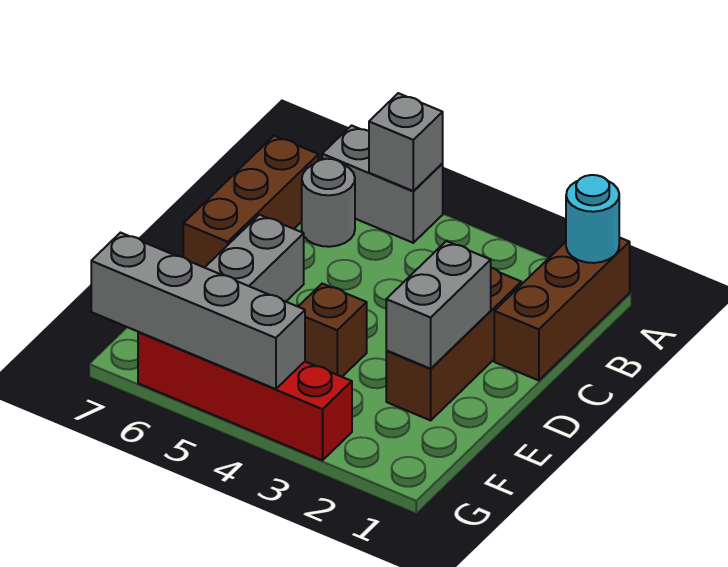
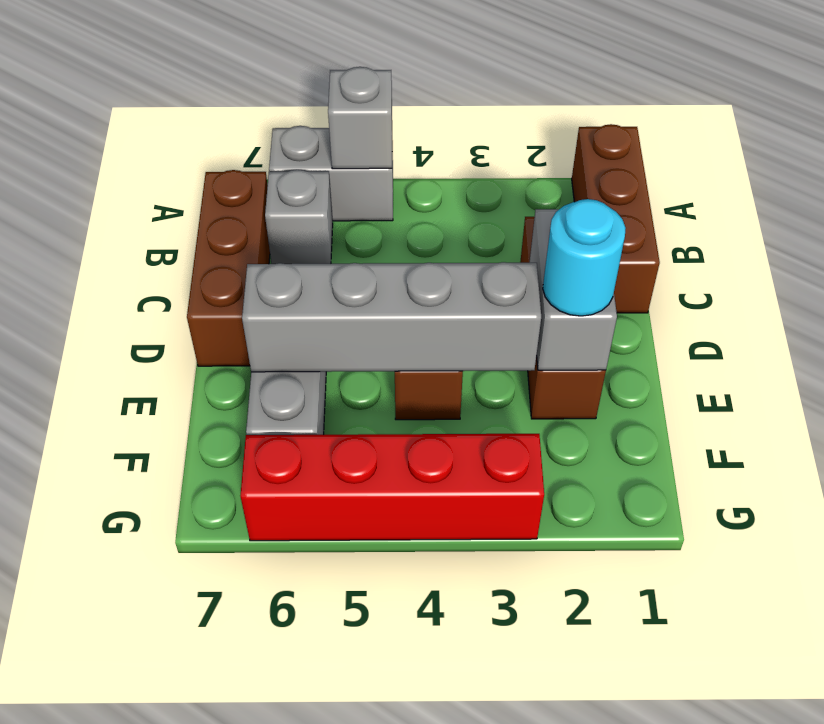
cyan 1x1 round brick [566,175,619,263] -> cyan 1x1 round brick moved to [543,199,626,316]
grey 1x1 round brick [302,159,355,247] -> grey 1x1 brick [265,170,333,264]
grey 1x4 brick [91,233,305,389] -> grey 1x4 brick moved to [242,262,541,372]

